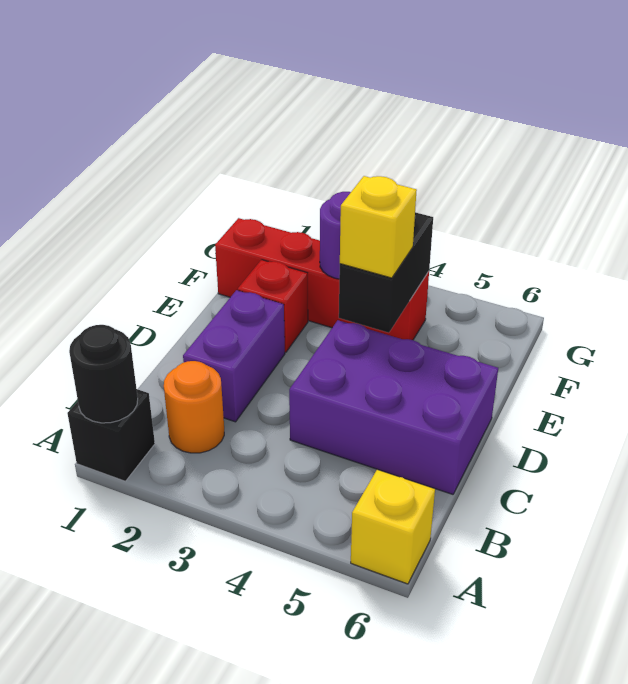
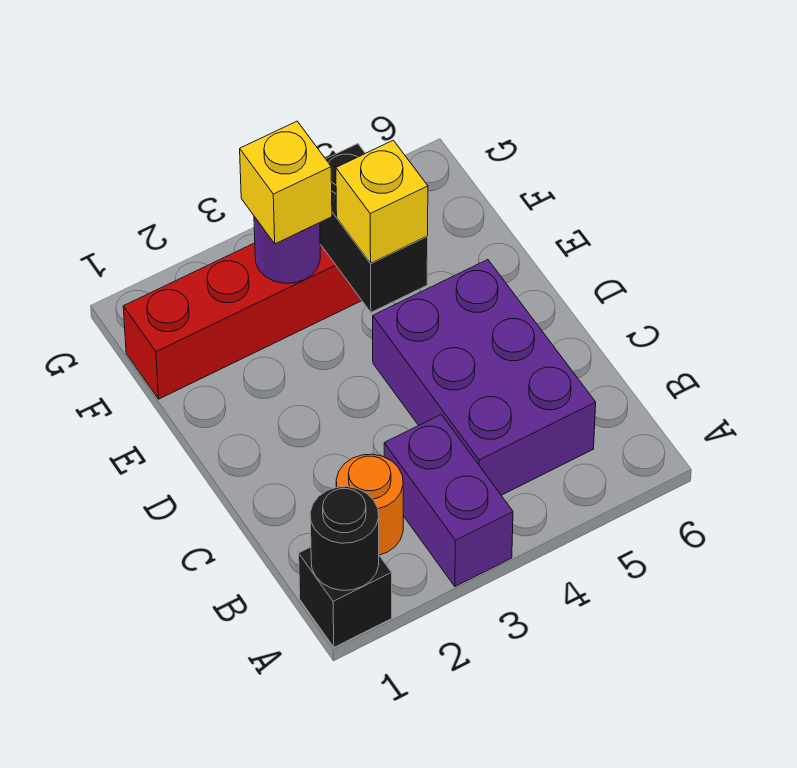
yellow 1x1 brick [351,470,435,584] -> yellow 1x1 brick moved to [240,121,332,244]
purple 1x2 brick [183,290,285,422] -> purple 1x2 brick moved to [384,414,513,586]
purple 2x3 brick [289,320,498,494] -> purple 2x3 brick turned to [373,260,596,495]
red 1x1 brick [238,260,308,352] -> none

